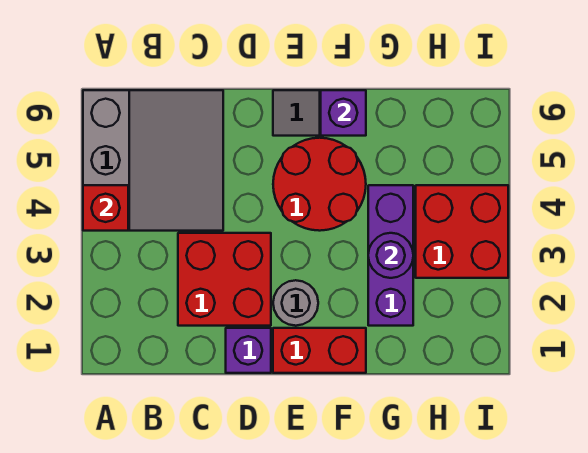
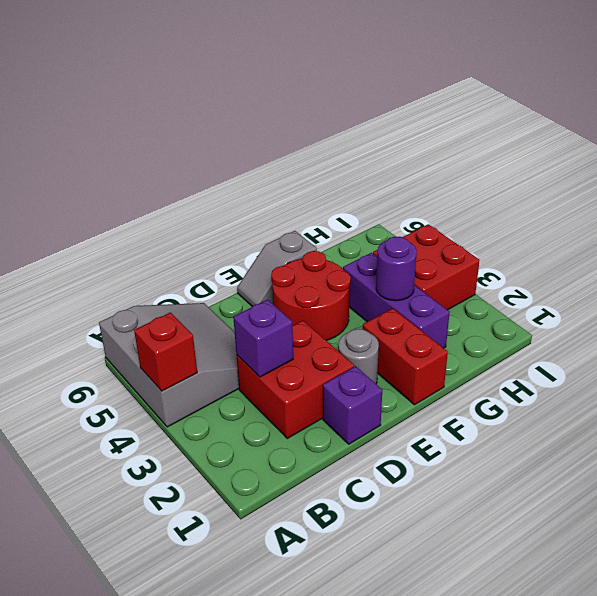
red 1x2 brick [273,328,366,373] -> red 1x2 brick turned to [363,308,448,405]
purple 1x1 brick [321,90,366,136] -> purple 1x1 brick moved to [233,300,293,377]

